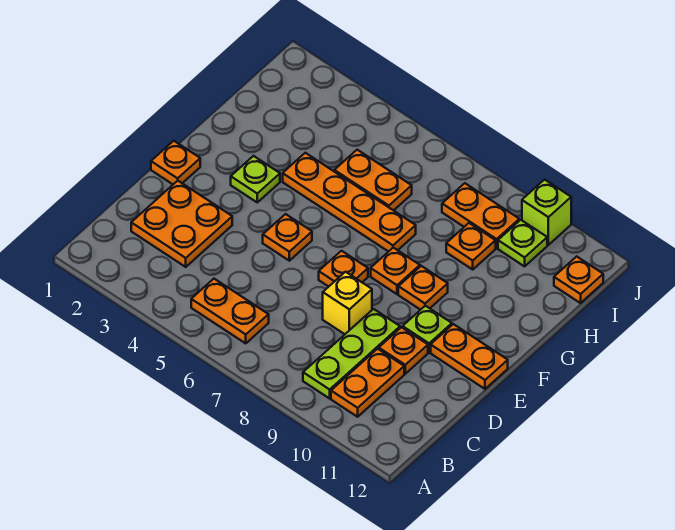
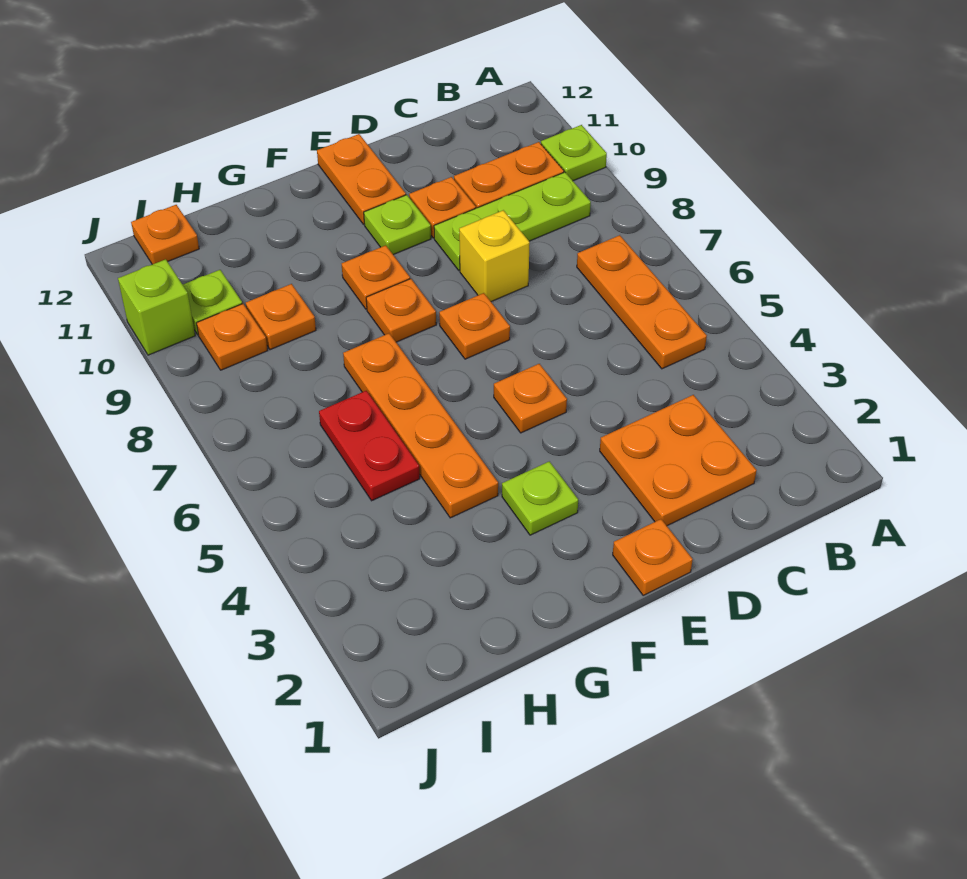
none -> lime 1x1 plate [541,125,607,181]
orange 1x2 plate [191,279,269,343] -> orange 1x3 plate [577,235,707,369]
orange 1x2 plate [334,150,412,210] -> red 1x2 plate [319,391,420,501]
orange 1x2 plate [442,183,519,248] -> orange 1x1 plate [196,304,268,370]

